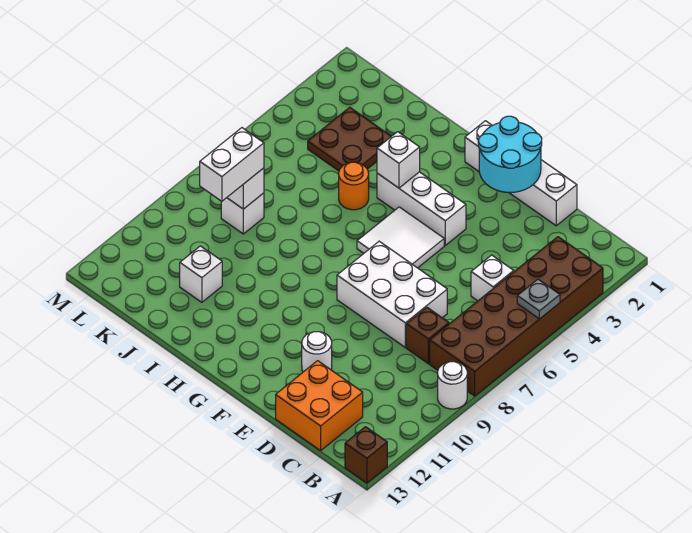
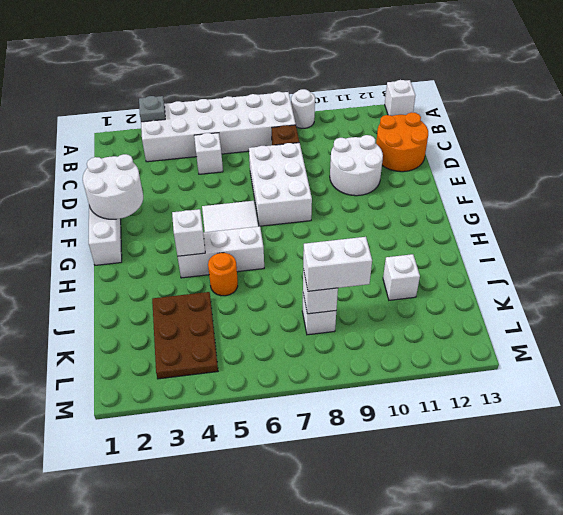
brown 2x6 brick [430,237,603,396] -> white 2x6 brick [141,92,296,162]
grey 1x1 plate [517,279,560,319] -> grey 1x1 plate moved to [139,96,165,122]
brown 1x1 brick [345,427,387,483] -> white 1x1 brick [385,80,415,116]
orange 2x2 brick [276,361,363,451] -> orange 2x2 round brick [376,112,428,172]
cyan 2x2 round brick [478,116,542,193] -> white 2x2 round brick [83,154,143,219]
white 1x1 round brick [302,332,332,372] -> white 2x2 round brick [330,135,383,196]
white 1x3 brick [377,172,466,245] -> white 1x3 brick turned to [178,226,264,278]
brown 2x2 plate [308,107,391,171] -> brown 2x3 plate [152,292,218,379]

